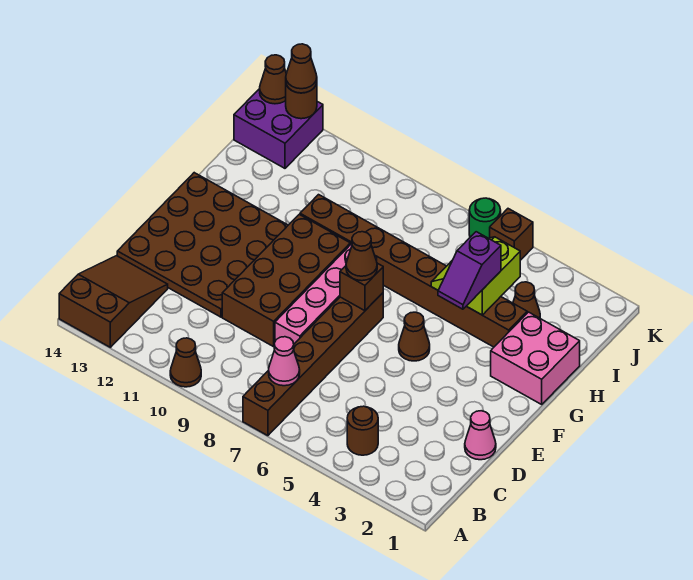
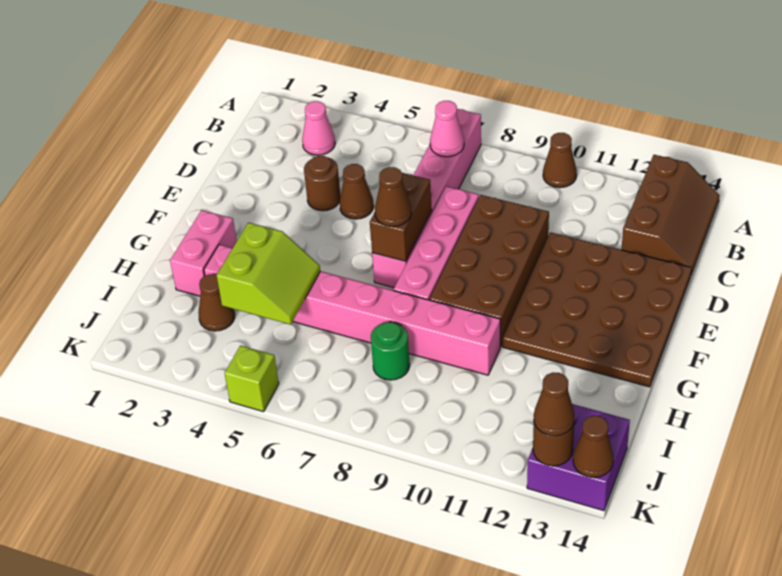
brown 1x6 brick [243,293,383,436] -> pink 1x6 brick [372,109,481,288]
brown 2x3 slope [59,256,168,347] -> brown 2x3 slope turned to [621,155,720,275]
brown 1x1 round brick [347,406,378,455] -> brown 1x1 round brick moved to [304,156,341,211]
pink 1x1 cone [465,411,496,460] -> pink 1x1 cone moved to [302,101,335,155]
brown 1x1 cone [399,312,430,361] -> brown 1x1 cone moved to [339,164,374,219]
brown 1x1 brick [340,263,383,311] -> brown 1x2 brick [370,173,432,261]
pink 2x2 brick [491,312,580,404] -> pink 1x2 brick [170,210,237,296]
purple 1x2 slope [438,232,501,309] -> none
brown 1x8 brick [300,195,527,347] -> pink 1x8 brick [204,245,500,375]
brown 1x1 brick [490,209,533,260] -> lime 1x1 brick [225,345,279,412]
green 1x1 round brick [469,198,501,238] -> green 1x1 round brick moved to [371,322,410,380]

